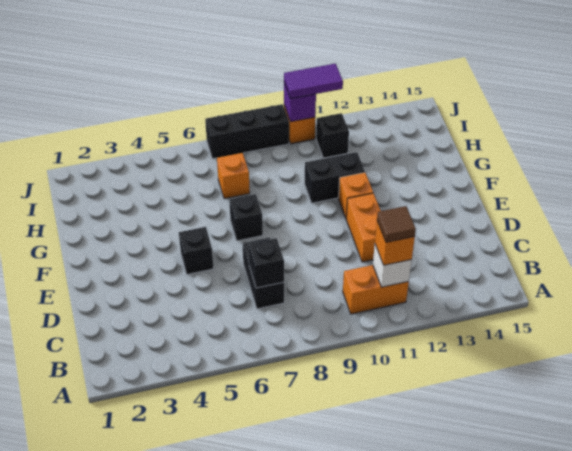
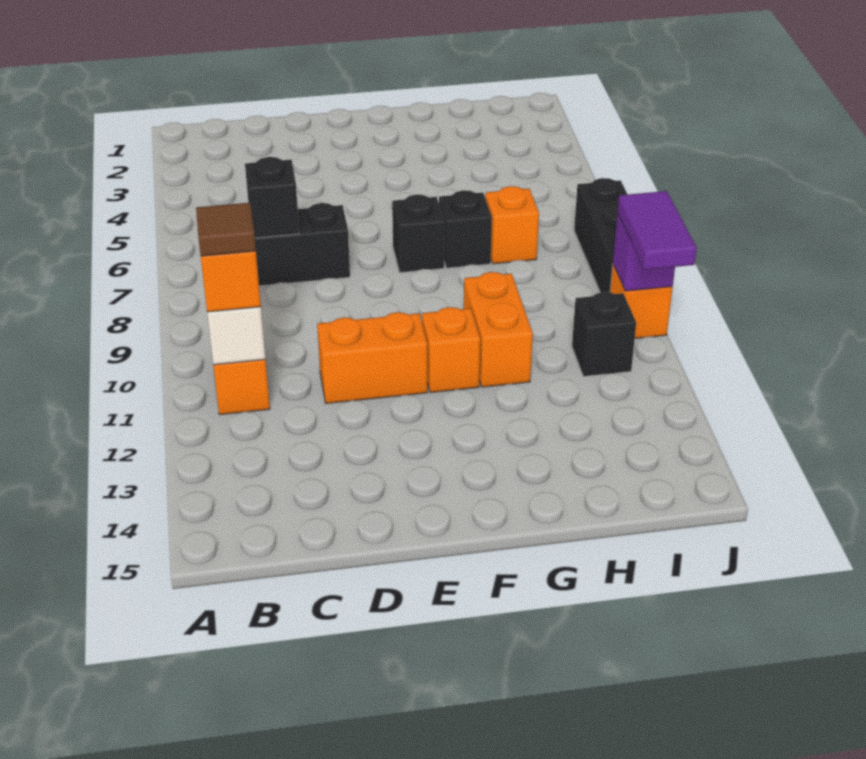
black 1x1 brick [179,227,213,274] -> black 1x1 brick moved to [439,190,492,268]
black 1x2 brick [305,152,365,203] -> orange 1x2 brick [464,272,533,387]

